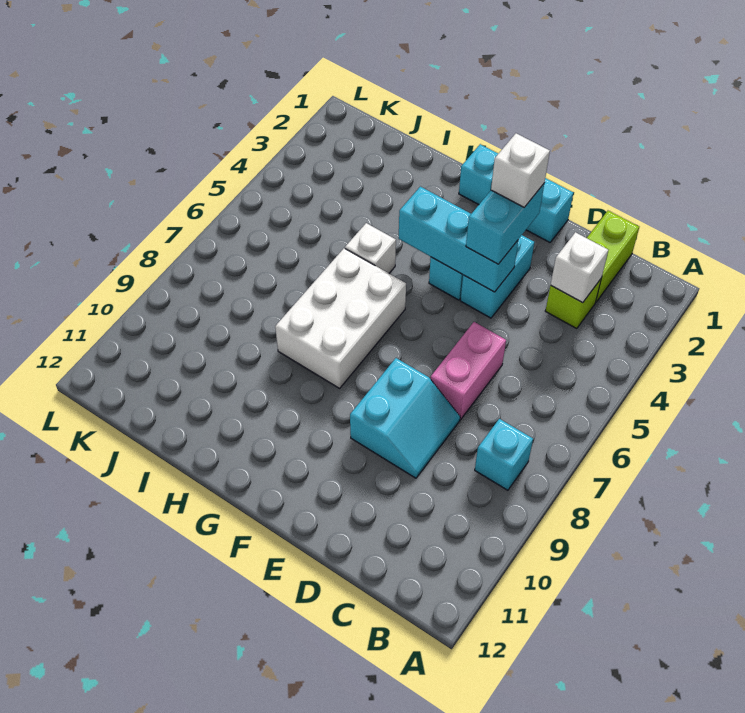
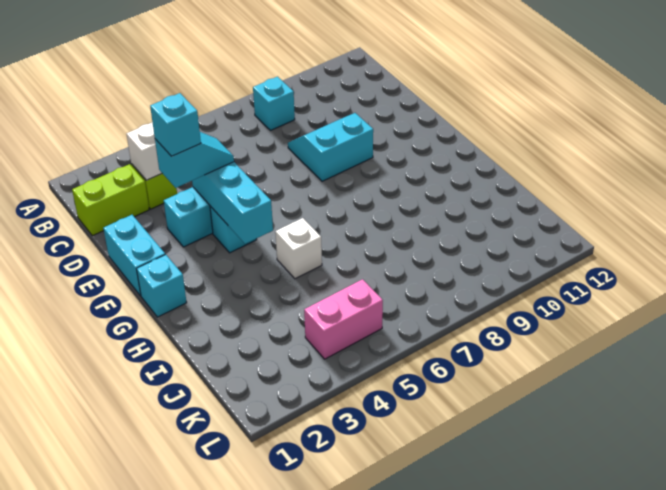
pink 1x2 brick [431,322,506,419] -> pink 1x2 brick moved to [304,279,383,359]
cyan 1x2 brick [466,184,544,264] -> cyan 1x2 slope [155,132,234,188]
white 1x1 brick [491,133,550,207] -> cyan 1x1 brick [150,93,201,156]
white 2x3 brick [275,248,406,388] -> none

